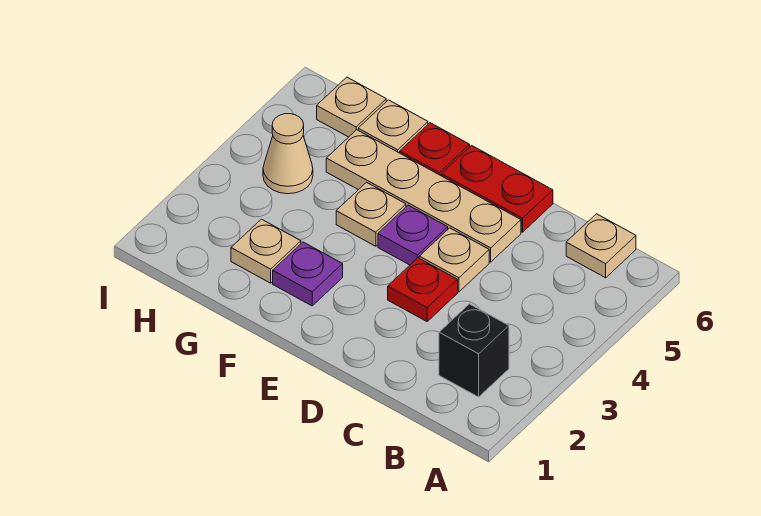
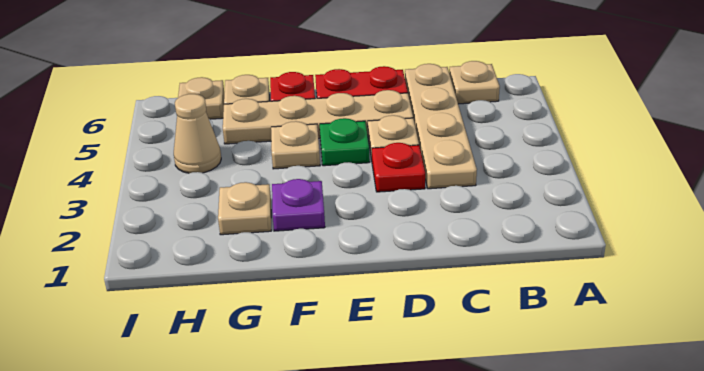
black 1x1 brick [439,304,509,397] -> none
none -> tan 1x4 plate [405,64,477,189]
purple 1x1 plate [378,205,448,265] -> green 1x1 plate [320,118,370,166]

